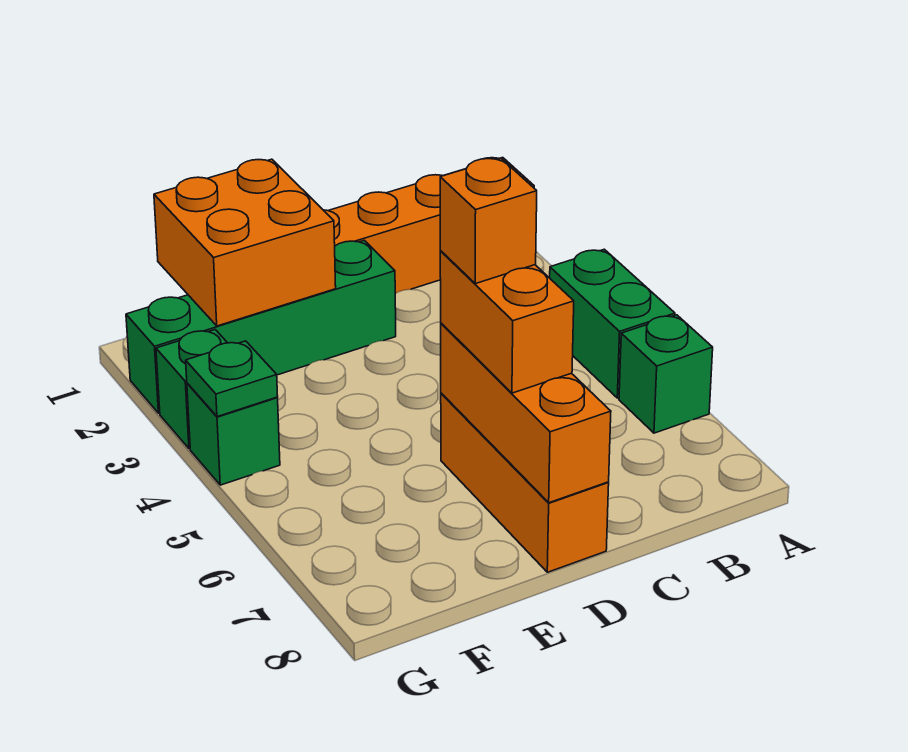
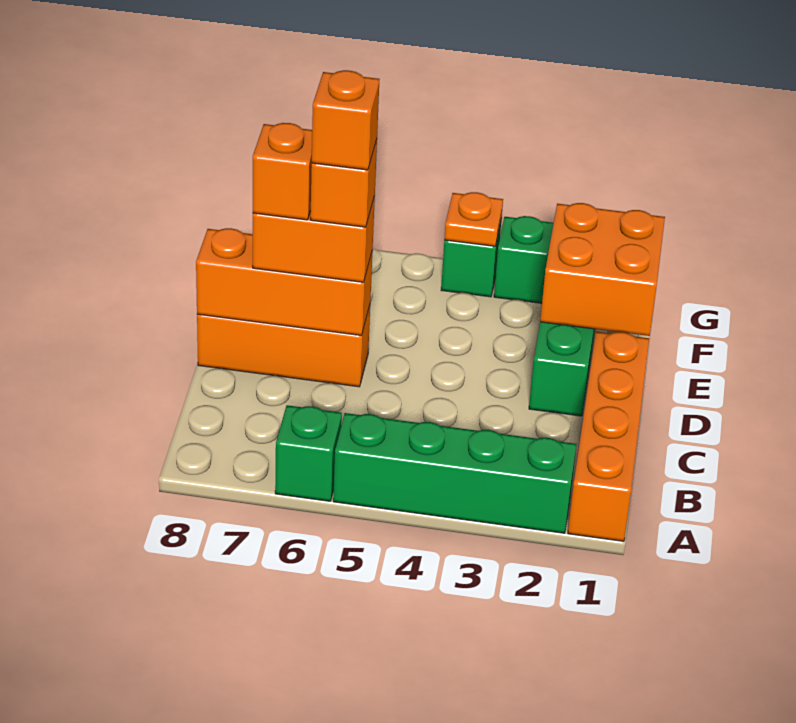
green 1x2 brick [550,249,675,398] -> green 1x4 brick [333,413,576,533]
none -> orange 1x1 brick [312,70,379,170]
none -> orange 1x1 brick [253,123,312,220]
green 1x1 plate [186,341,278,417] -> orange 1x1 plate [444,192,503,246]

